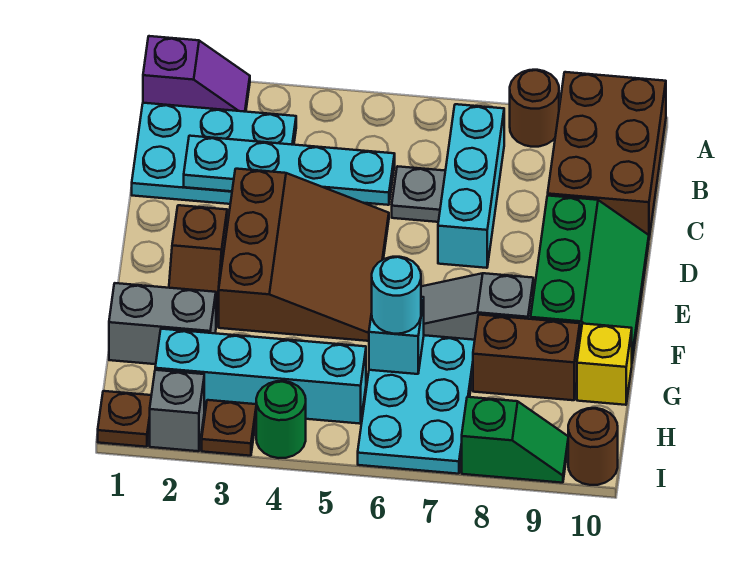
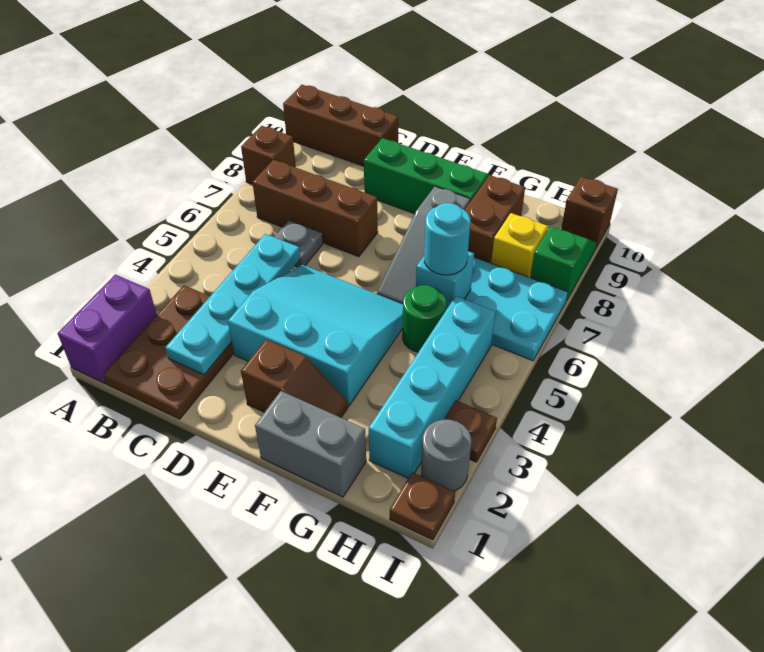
purple 1x2 slope [143,36,250,112] -> purple 1x2 brick [58,274,157,384]
brown 1x1 round brick [510,70,559,147] -> brown 1x1 brick [241,126,296,184]
brown 2x3 brick [548,72,666,237] -> brown 1x3 brick [283,85,398,166]
cyan 2x3 plate [132,103,296,204] -> brown 2x3 plate [103,285,234,419]
cyan 1x3 brick [438,104,504,268] -> brown 1x3 brick [252,160,378,257]
brown 3x3 slope [219,169,389,341] -> cyan 3x3 slope [228,265,403,406]
grey 1x2 brick [109,283,216,364] -> grey 1x2 brick turned to [255,391,366,497]
yellow 1x1 brick [577,324,632,405] -> yellow 1x1 brick moved to [491,213,548,278]
grey 1x1 brick [150,370,204,451] -> grey 1x1 round brick [421,420,471,491]
green 1x1 round brick [256,381,306,458] -> green 1x1 round brick moved to [402,285,446,352]
brown 1x1 round brick [568,408,618,485] -> brown 1x1 brick [561,177,618,248]

